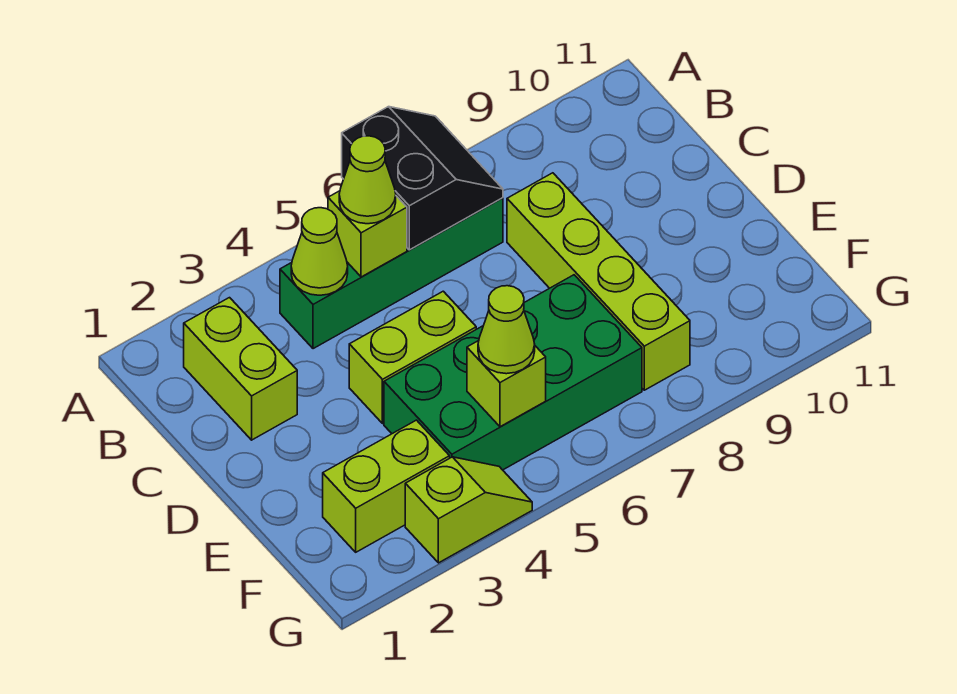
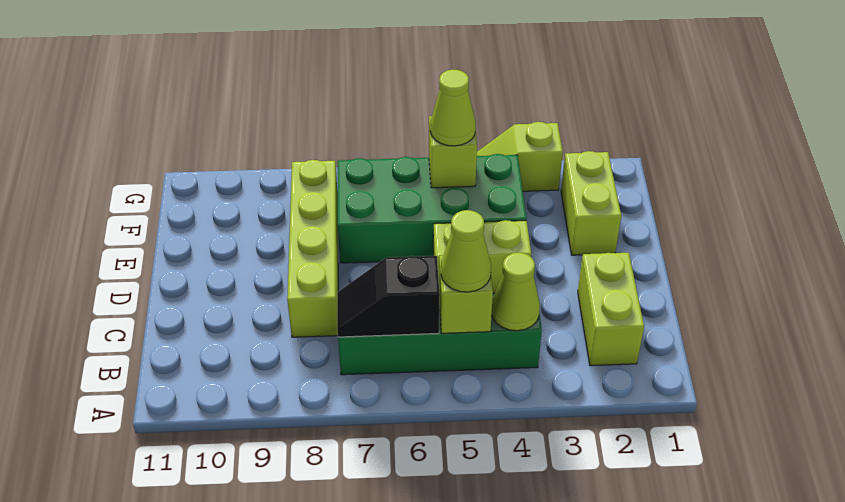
black 2x2 slope [342,107,503,250] -> black 1x2 slope [337,256,440,337]
lime 1x2 brick [323,420,450,552] -> lime 1x2 brick turned to [561,151,621,255]

